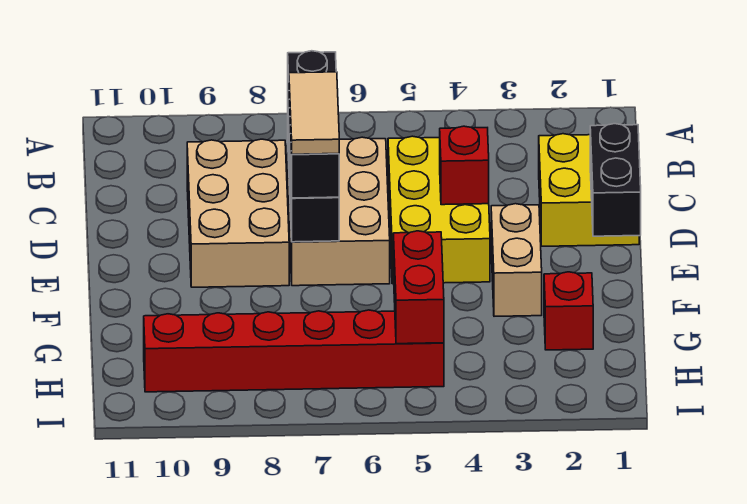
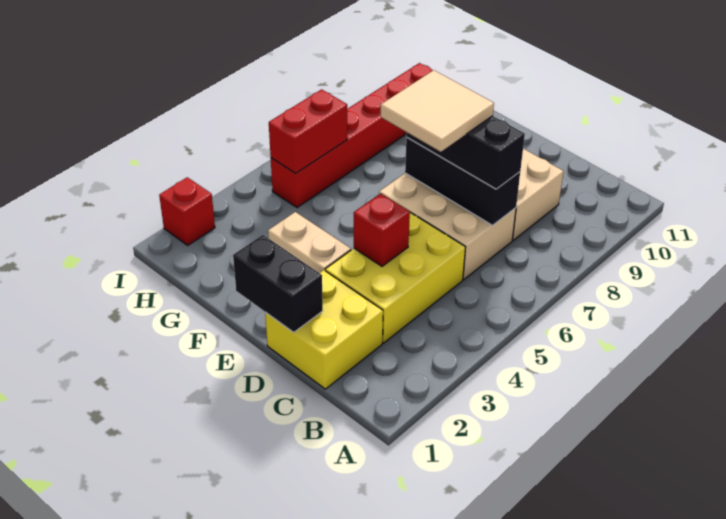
yellow 2x3 brick [388,136,490,284] -> yellow 2x3 brick turned to [325,212,465,343]
tan 1x2 tile [289,72,339,154] -> tan 2x2 tile [381,70,494,152]
red 1x1 brick [544,272,593,350] -> red 1x1 brick moved to [159,177,215,245]
red 1x2 brick [393,231,444,344] -> red 1x2 brick turned to [269,89,347,173]

